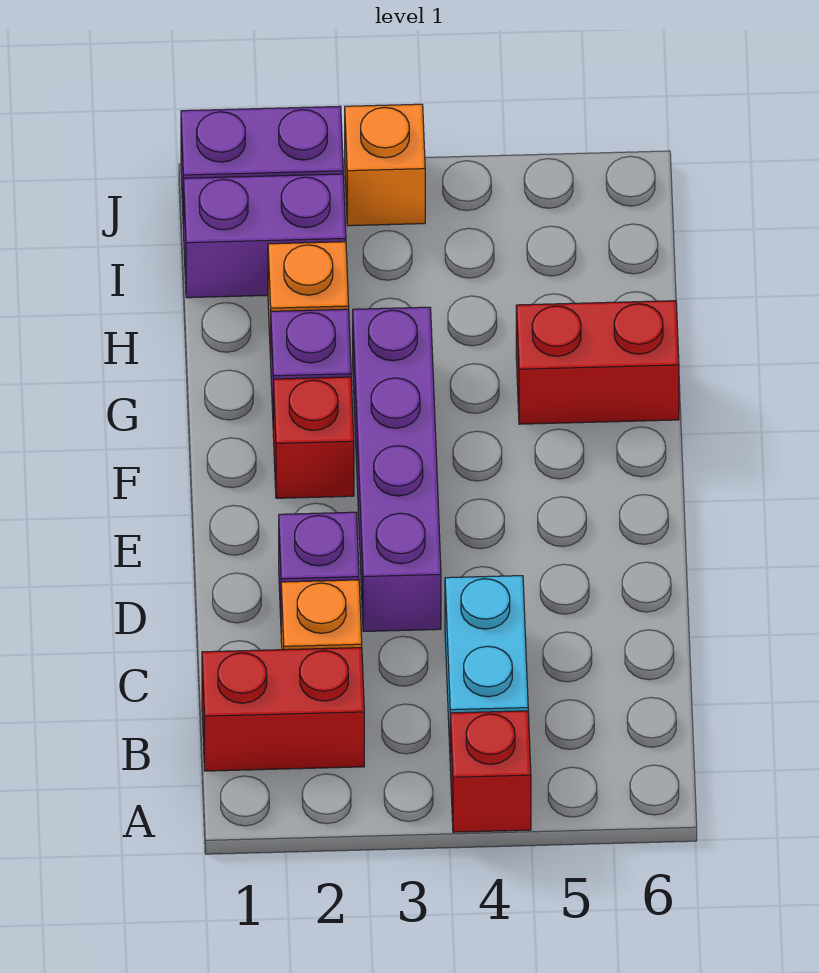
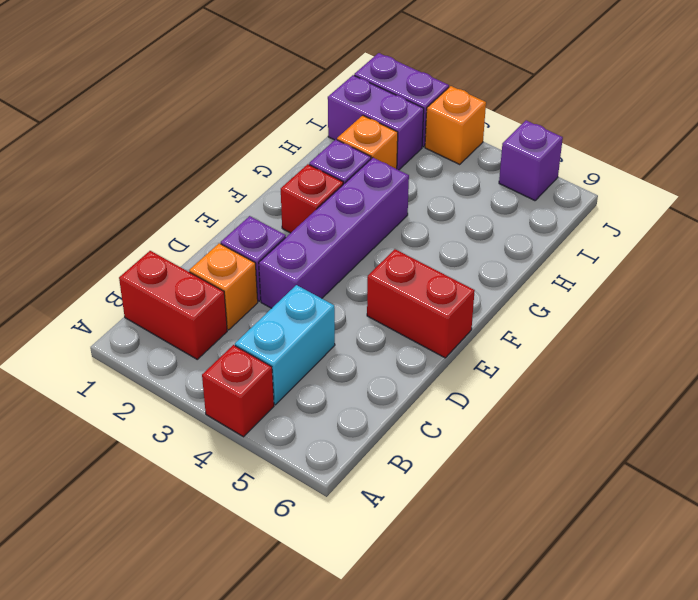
red 1x2 brick [516,301,679,424] -> red 1x2 brick moved to [367,249,475,358]
none -> purple 1x1 brick [499,120,563,201]

